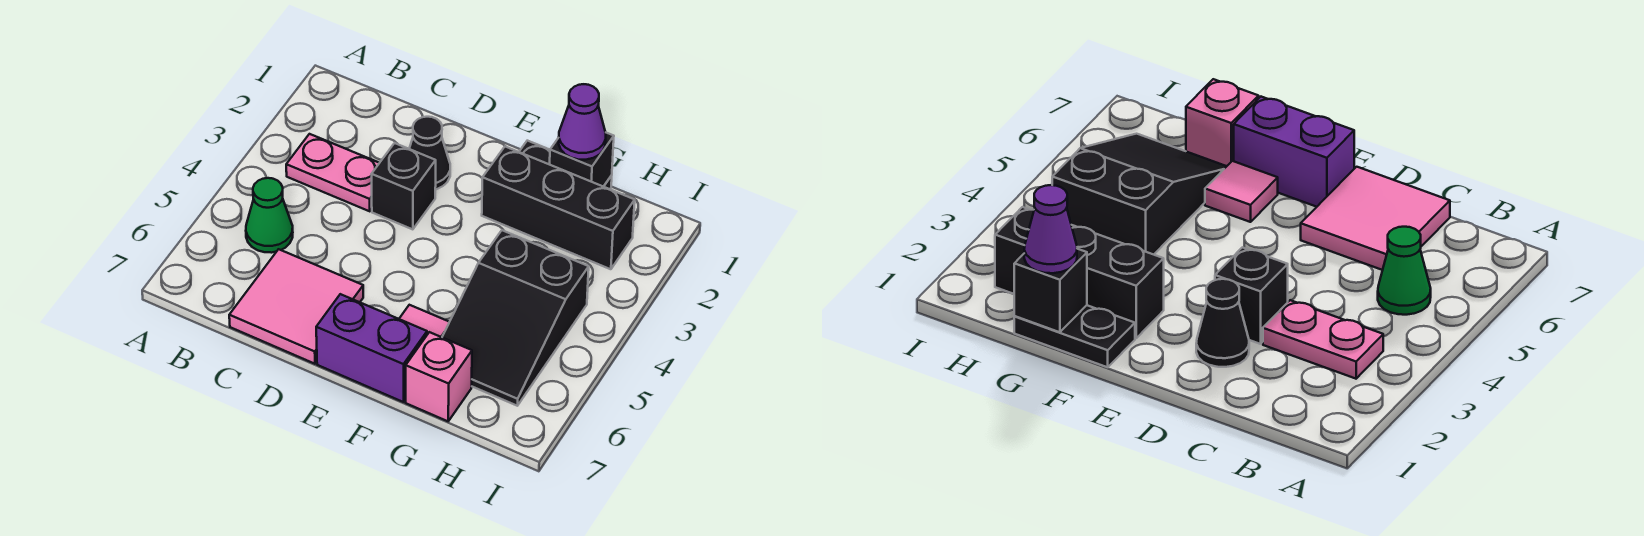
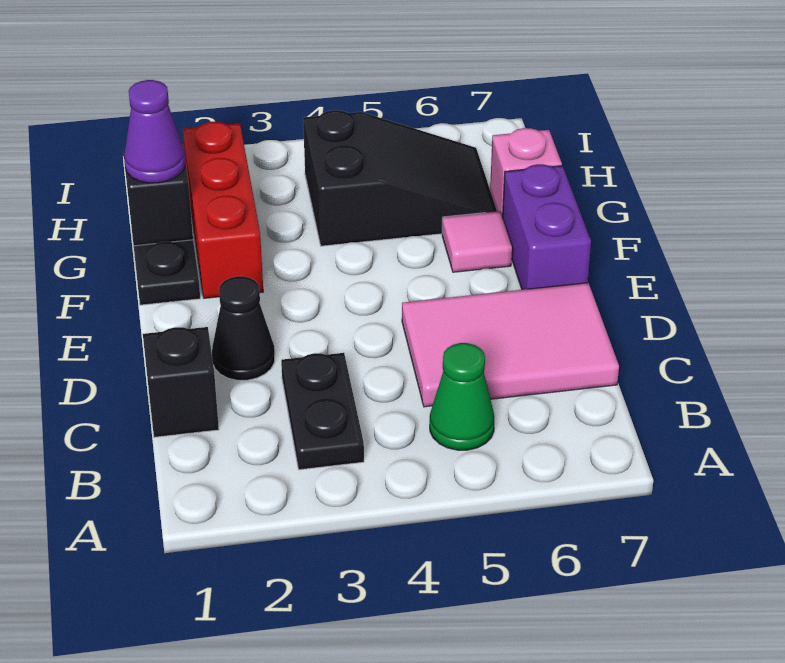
pink 1x2 plate [286,134,379,211] -> black 1x2 plate [281,353,364,470]
pink 2x2 tile [229,249,363,364] -> pink 2x3 tile [402,283,619,407]
black 1x1 brick [372,143,436,229] -> black 1x1 brick moved to [143,327,219,437]
black 1x3 brick [482,146,635,269] -> red 1x3 brick [183,122,263,298]

